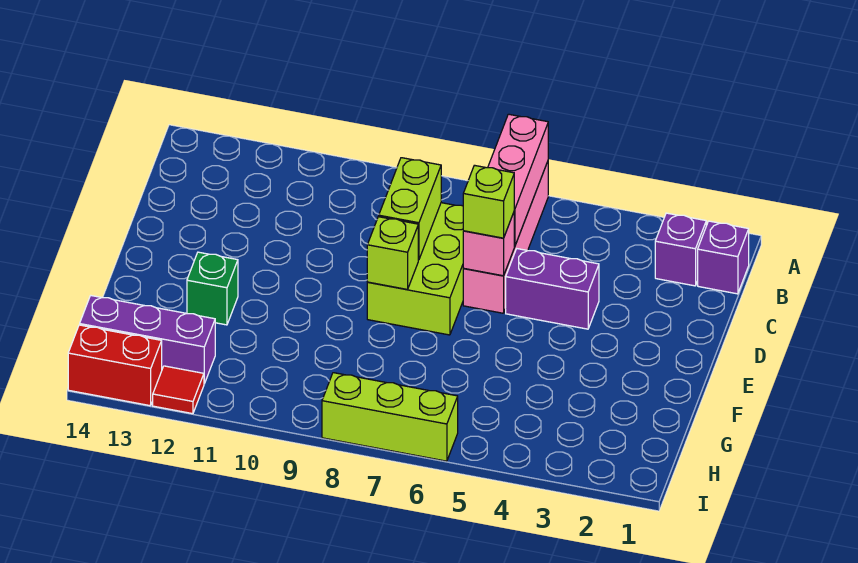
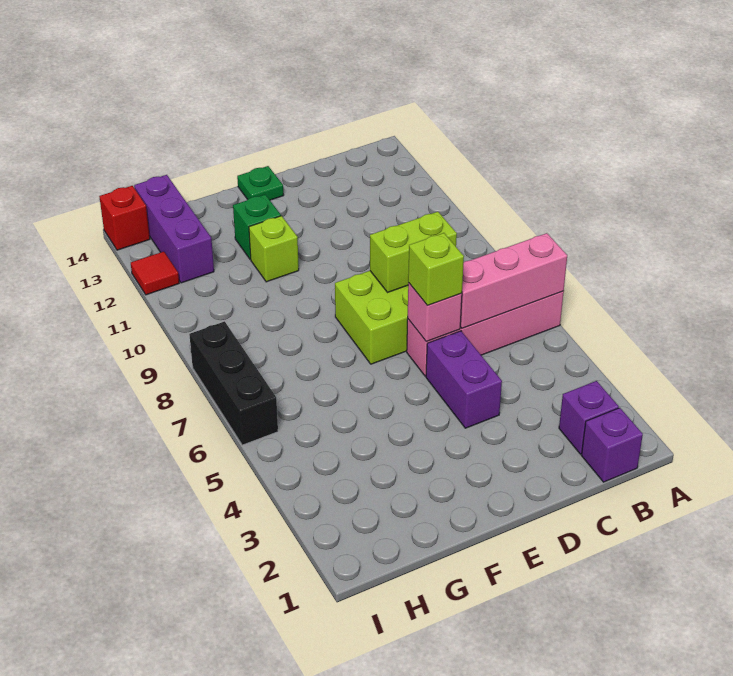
lime 1x1 brick [367,217,418,289] -> lime 1x1 brick moved to [249,216,299,282]
none -> green 1x1 plate [237,166,284,200]
lime 1x3 brick [322,373,458,461] -> black 1x3 brick [189,321,278,445]
red 1x2 brick [68,325,162,406] -> red 1x1 brick [99,186,150,250]

